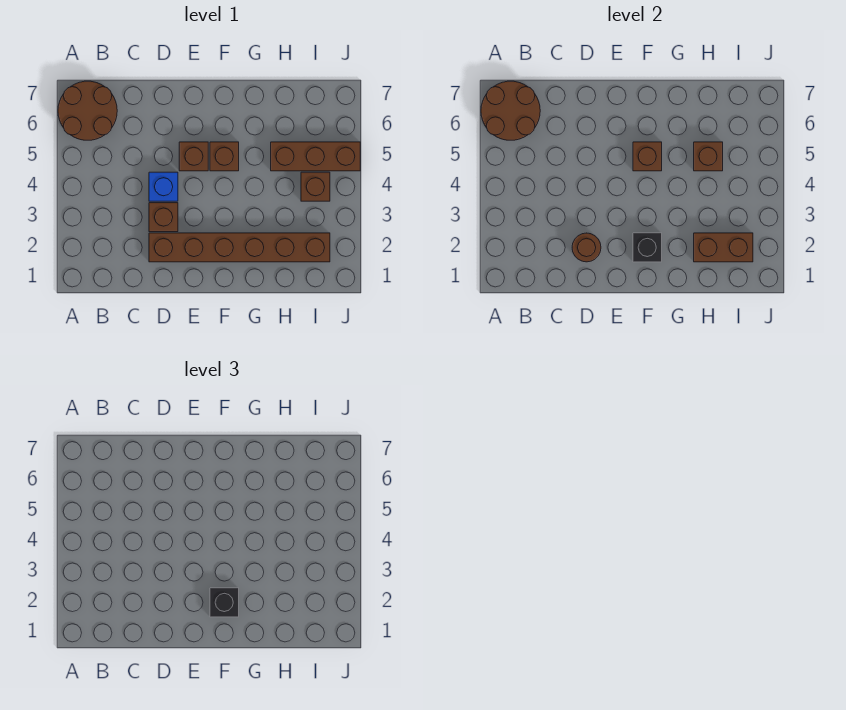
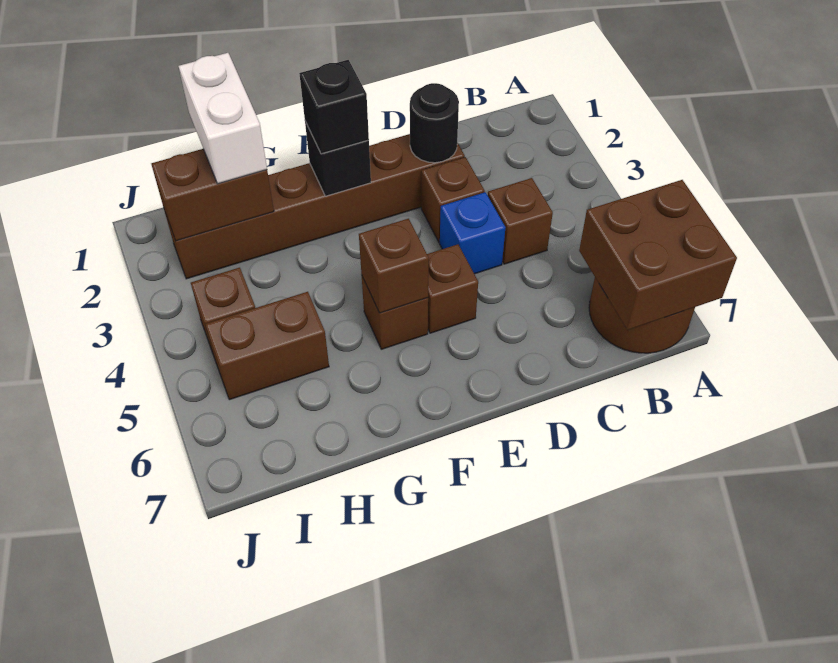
brown 2x2 round brick [481,81,540,140] -> brown 2x2 brick [579,180,737,330]
brown 1x1 round brick [572,233,601,262] -> black 1x1 round brick [410,83,459,163]
none -> white 1x2 brick [178,53,267,184]
brown 1x3 brick [271,142,360,171] -> brown 1x2 brick [205,292,329,400]
brown 1x1 brick [694,142,723,171] -> brown 1x1 brick moved to [488,178,553,264]

